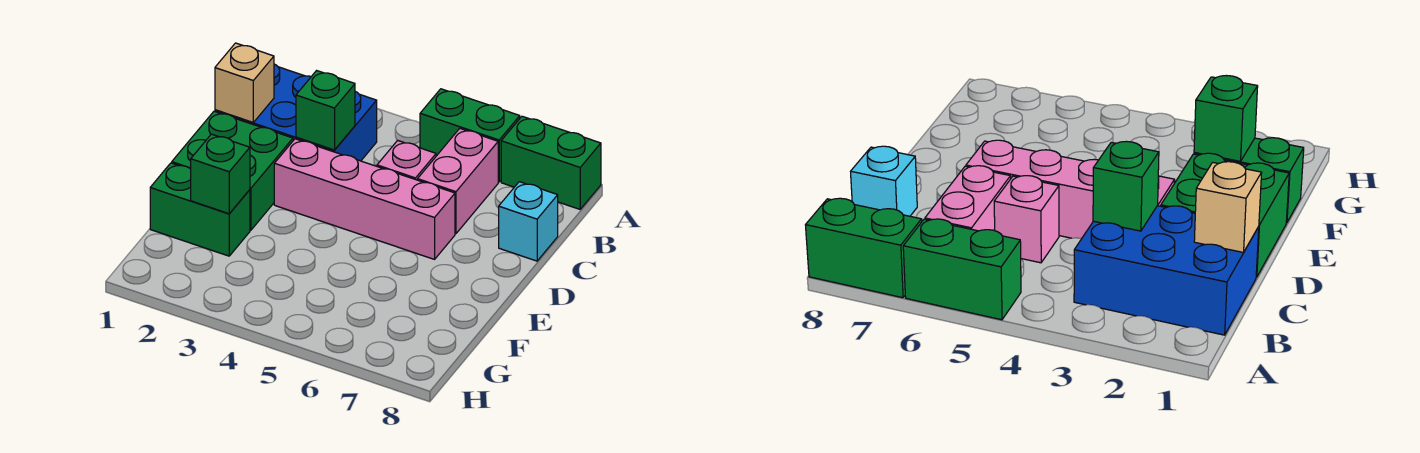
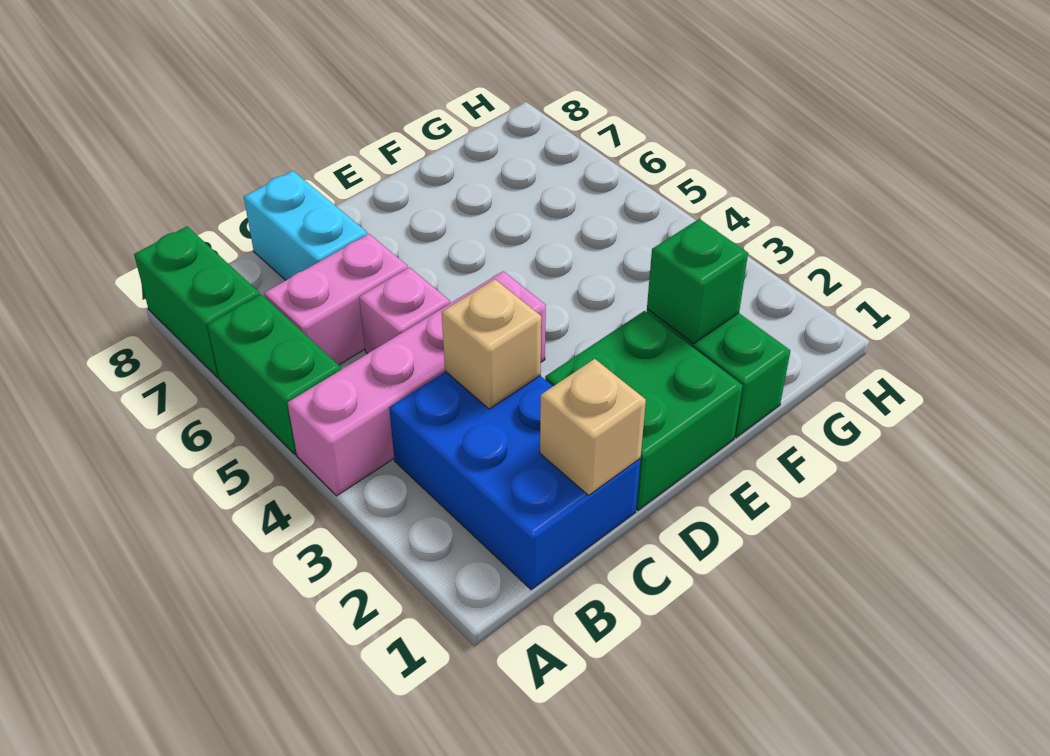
green 1x1 brick [296,71,355,150] -> tan 1x1 brick [442,279,541,409]
cyan 1x1 brick [499,182,558,261] -> cyan 1x2 brick [244,171,367,280]
pink 1x4 brick [274,139,455,259] -> pink 1x4 brick turned to [287,271,546,496]

